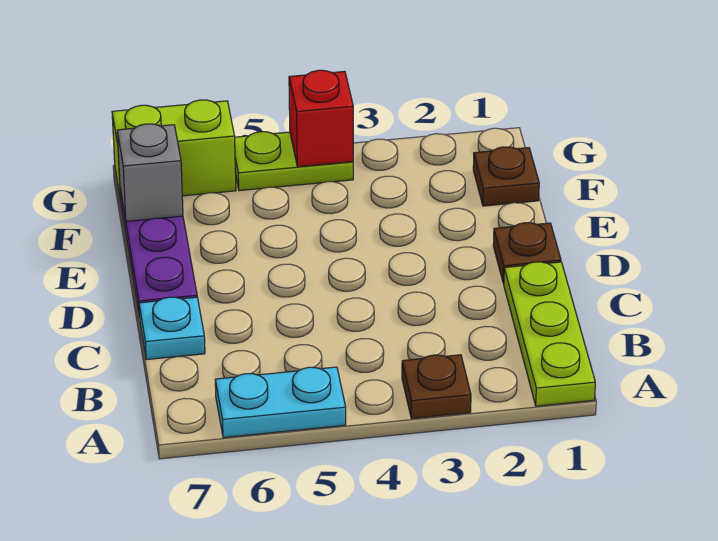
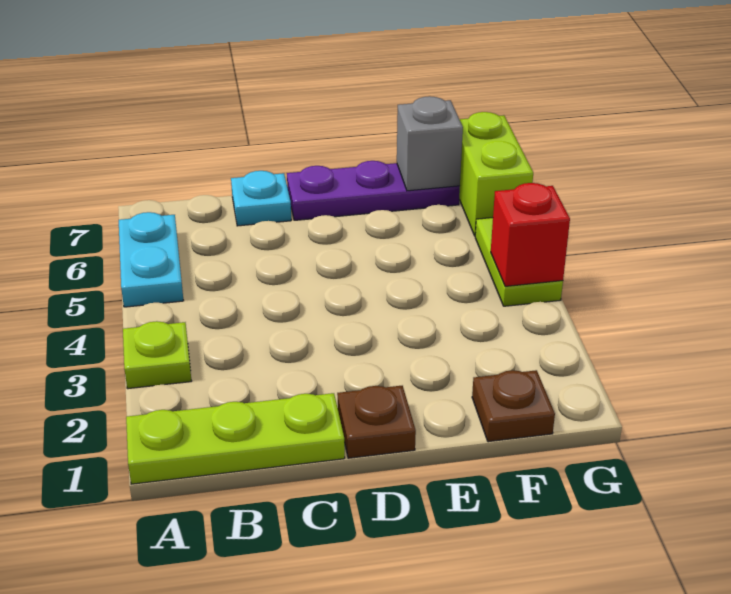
brown 1x1 plate [402,355,471,419] -> lime 1x1 plate [123,321,191,389]

